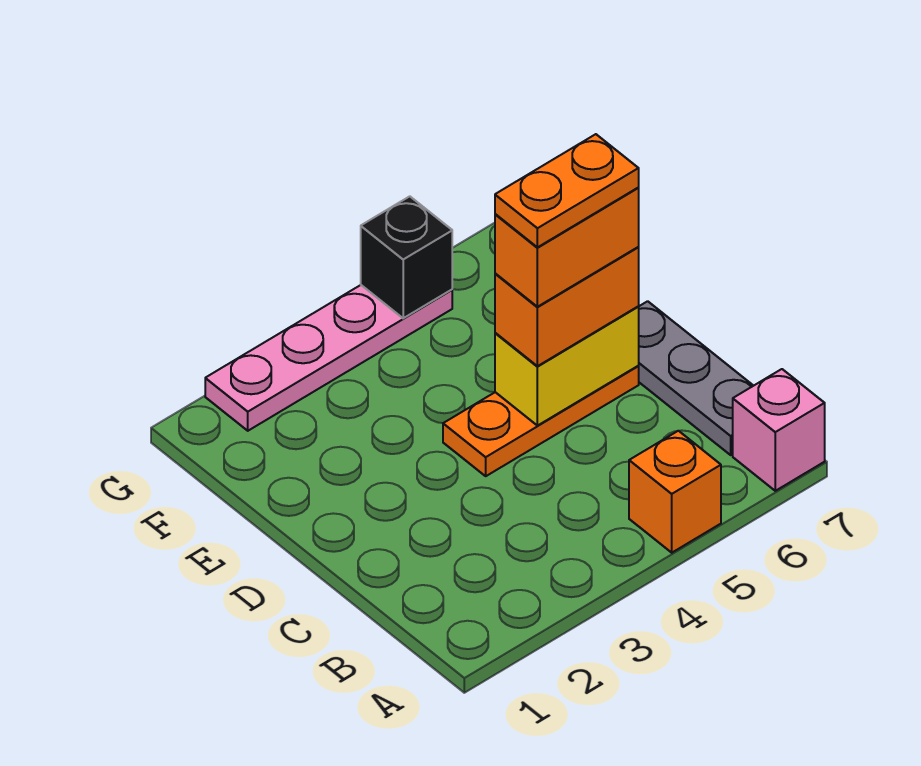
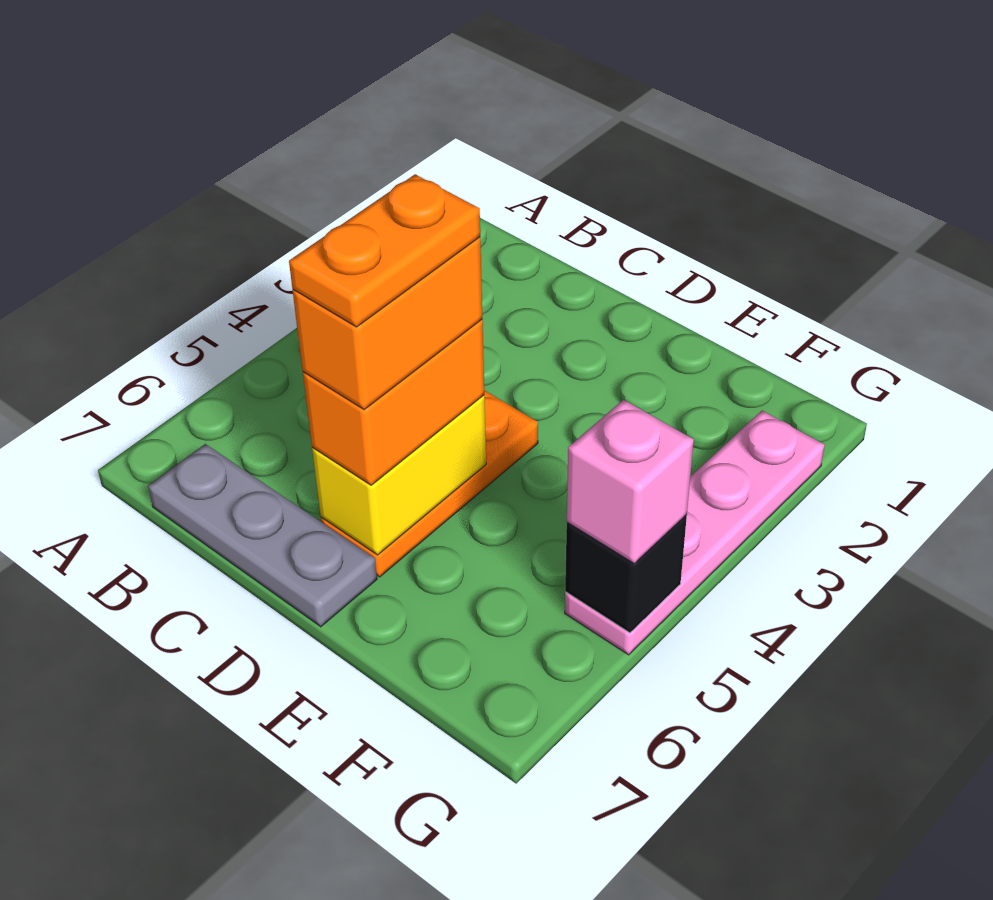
orange 1x1 brick [629,431,721,553] -> none
pink 1x1 brick [733,369,825,491] -> pink 1x1 brick moved to [567,400,694,563]

